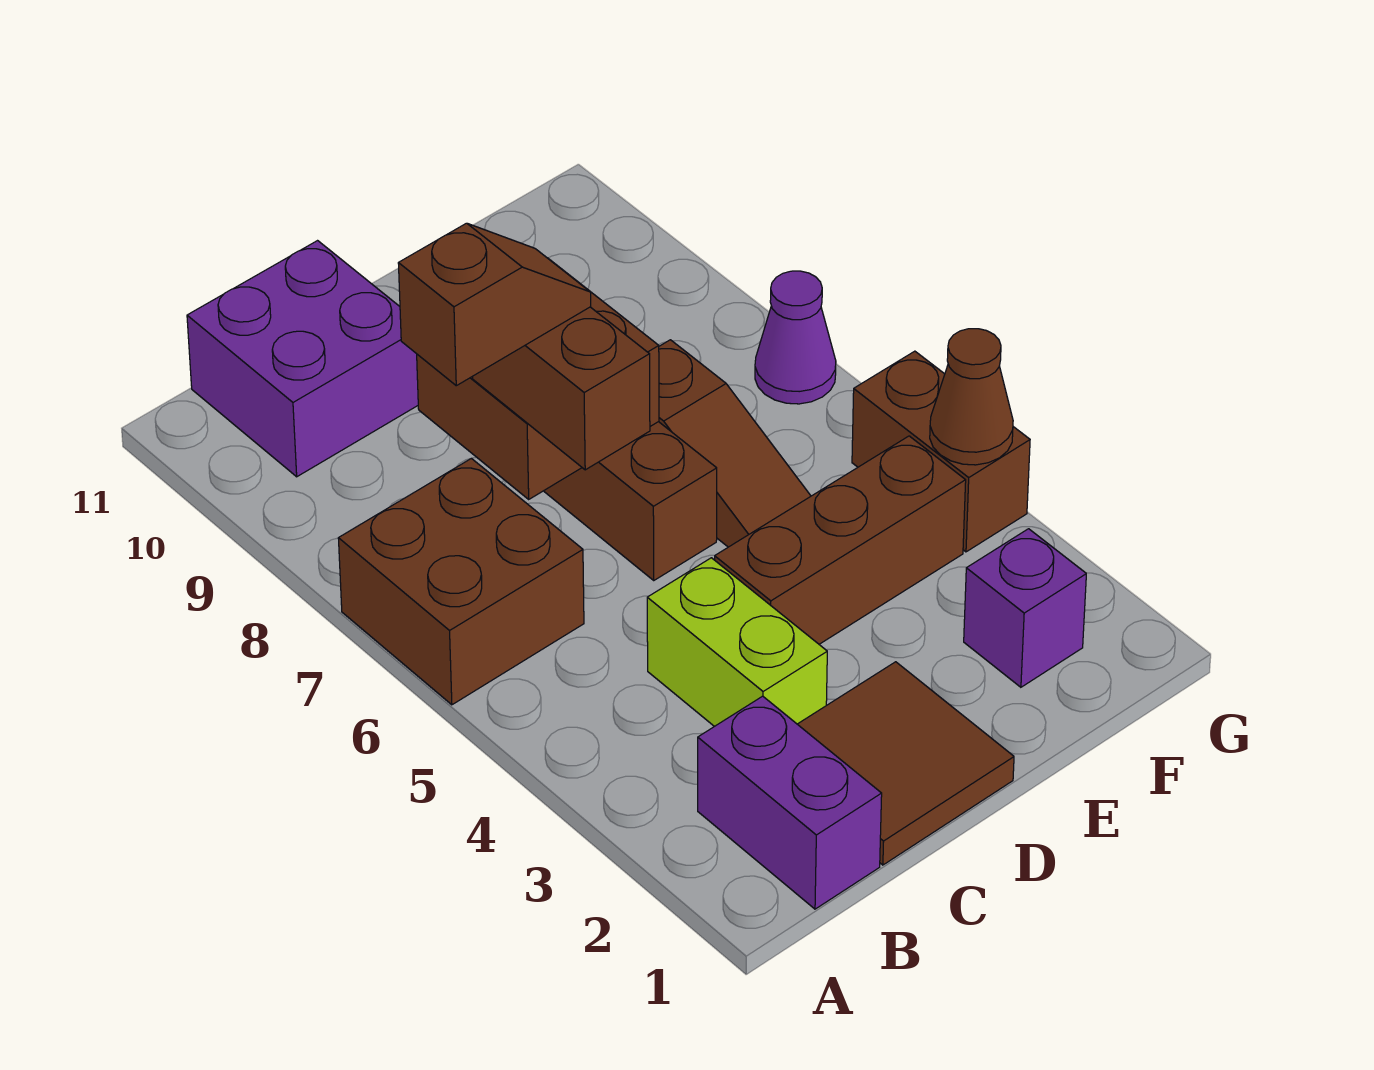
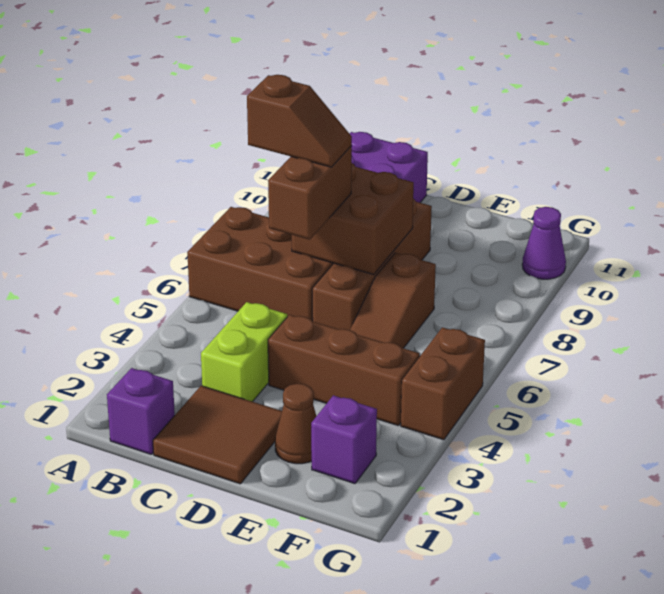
brown 2x2 brick [338,458,584,705] -> brown 2x3 brick [187,207,334,321]
purple 1x2 brick [698,696,882,909] -> purple 1x1 brick [107,368,175,455]
brown 1x1 cone [930,329,1013,465] -> brown 1x1 cone moved to [275,384,316,464]
purple 1x1 cone [755,271,836,404] -> purple 1x1 cone moved to [522,207,566,279]

